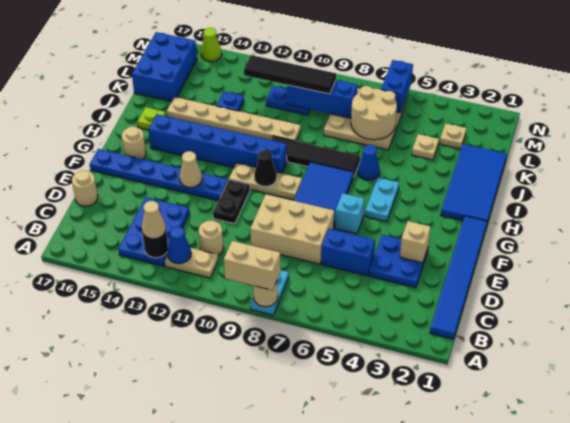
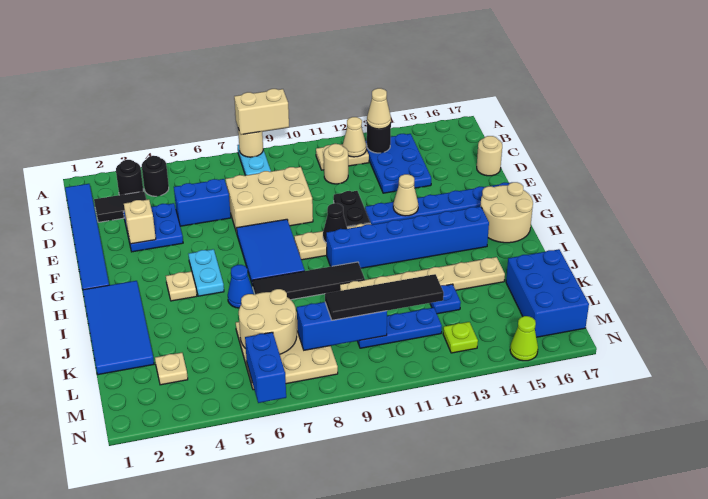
none -> black 1x1 round brick [116,160,143,195]
none -> black 1x1 round brick [142,156,169,196]
blue 1x1 cone [167,227,191,264] -> tan 1x1 cone [343,117,366,157]
none -> black 1x2 tile [94,191,146,222]
cyan 1x1 brick [335,193,364,234] -> none
tan 1x1 round brick [122,127,146,159] -> tan 2x2 round brick [480,182,533,243]
lime 1x1 plate [137,107,166,130] -> lime 1x1 plate moved to [443,322,478,353]
tan 1x1 plate [412,134,439,160] -> tan 1x1 plate moved to [166,271,197,301]
blue 1x2 plate [266,86,310,115] -> blue 1x3 plate [358,308,442,348]

